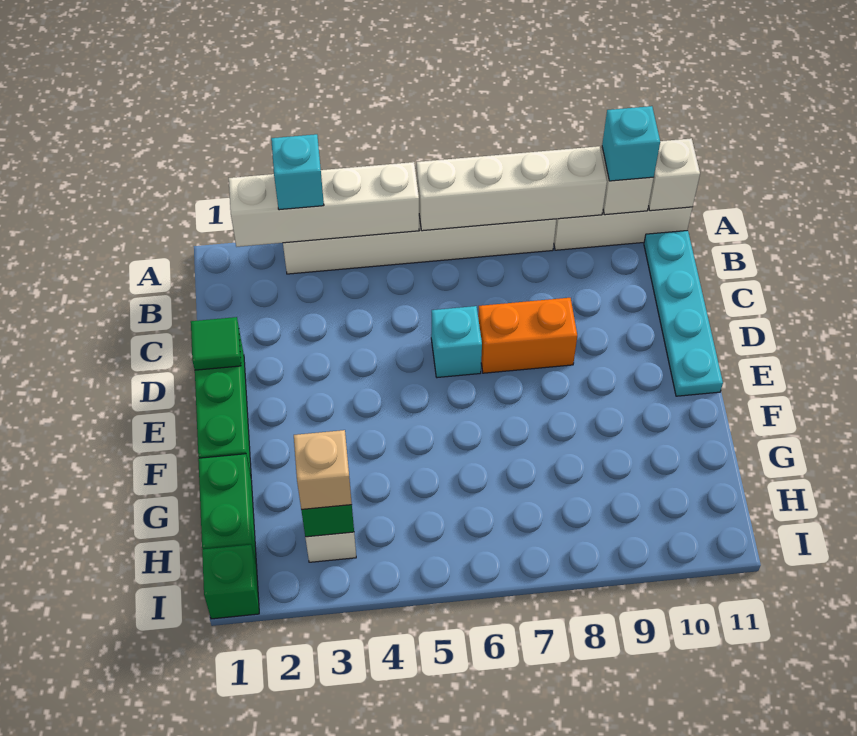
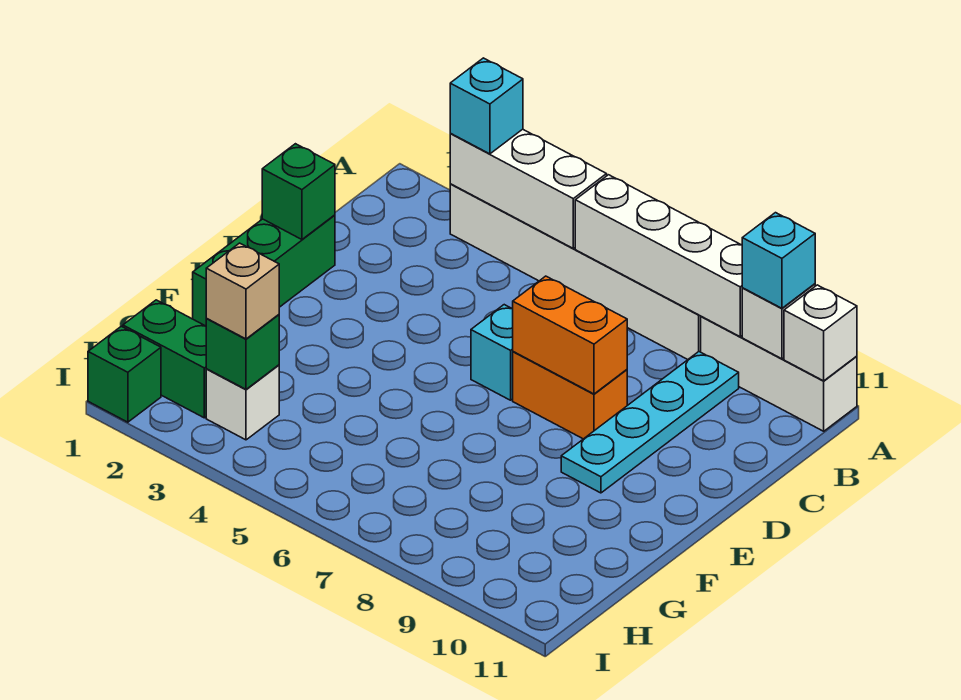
white 1x4 brick [229,162,419,247] -> white 1x3 brick [450,129,607,248]
cyan 1x4 plate [644,230,723,396] -> cyan 1x4 plate moved to [561,352,739,493]
green 1x1 tile [191,317,241,370] -> green 1x1 brick [262,144,335,239]
none -> orange 1x2 brick [513,276,627,394]
green 1x2 brick [198,454,257,566] -> green 1x2 brick turned to [123,300,206,418]

